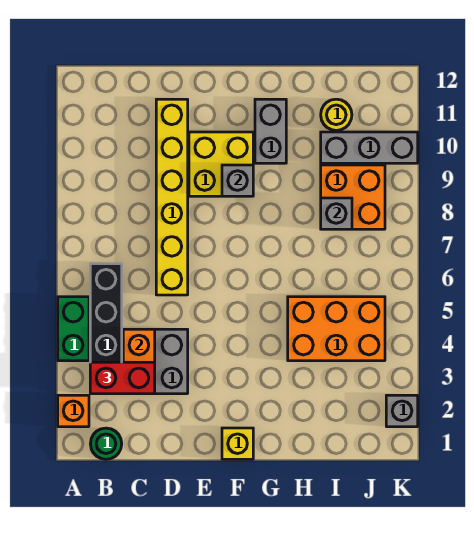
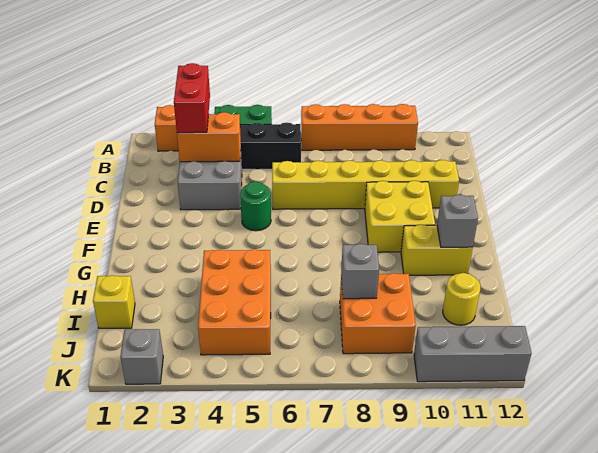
none -> orange 1x4 brick [301,104,418,150]
green 1x1 round brick [90,428,122,459] -> green 1x1 round brick moved to [240,182,271,231]
yellow 1x1 brick [222,428,253,459] -> yellow 1x1 brick moved to [93,275,135,328]
grey 1x1 brick [222,165,253,196] -> grey 1x1 brick moved to [437,195,478,247]
grey 1x2 brick [255,99,286,163] -> yellow 1x2 brick [401,224,473,275]
grey 1x3 brick [321,132,418,163] -> grey 1x3 brick turned to [414,326,532,382]

